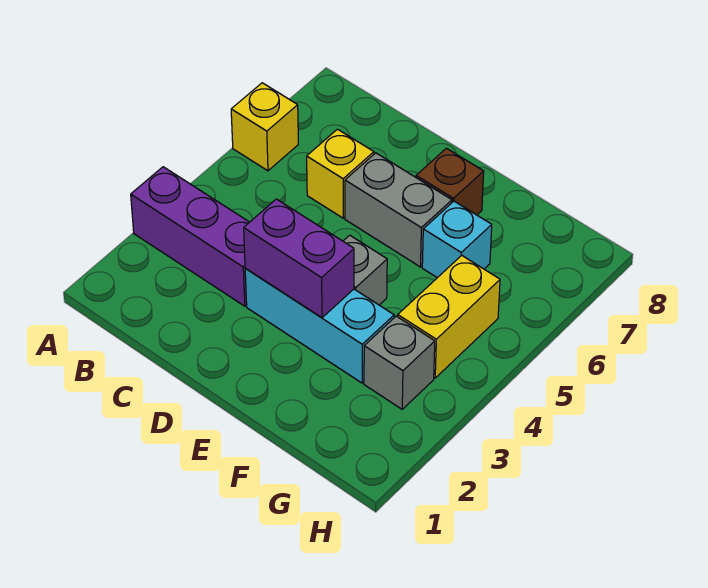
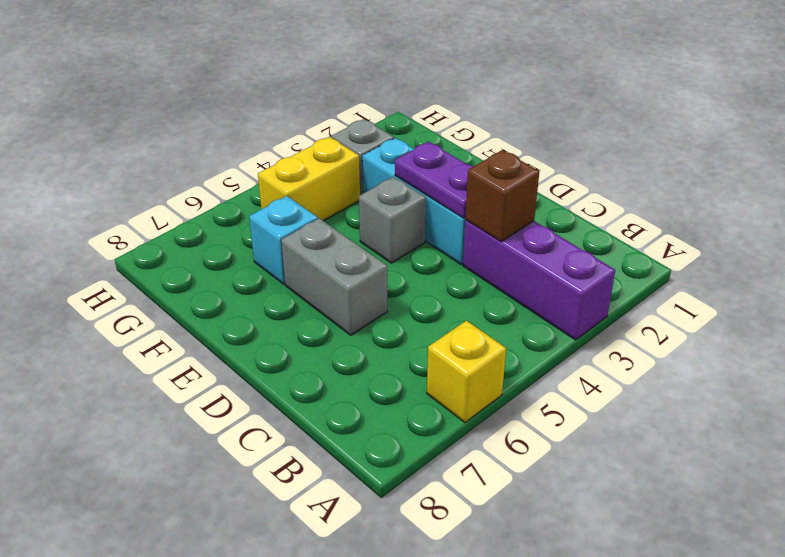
yellow 1x1 brick [307,129,374,218] -> none
purple 1x2 brick [244,199,354,318] -> purple 1x2 plate [395,142,474,218]
brown 1x1 brick [416,148,484,215] -> brown 1x1 brick moved to [465,150,539,241]

